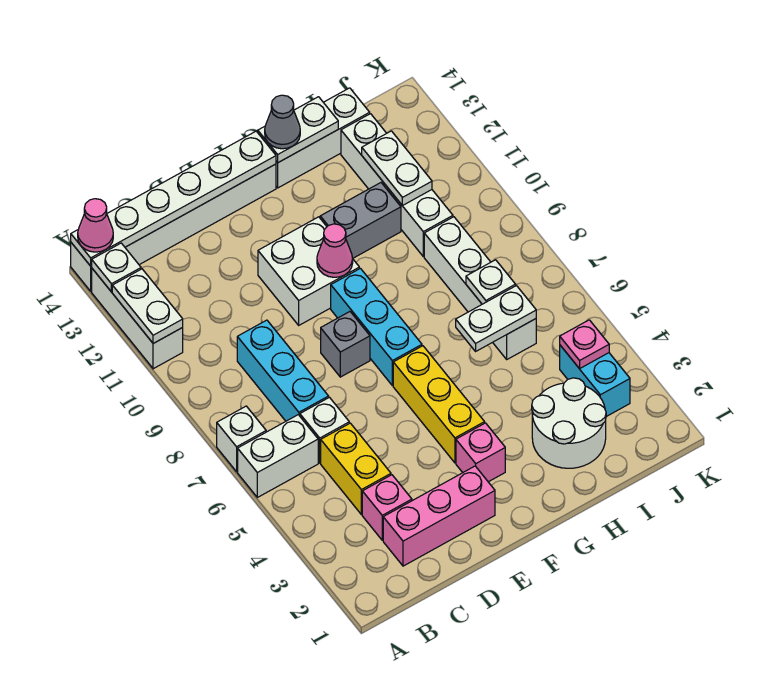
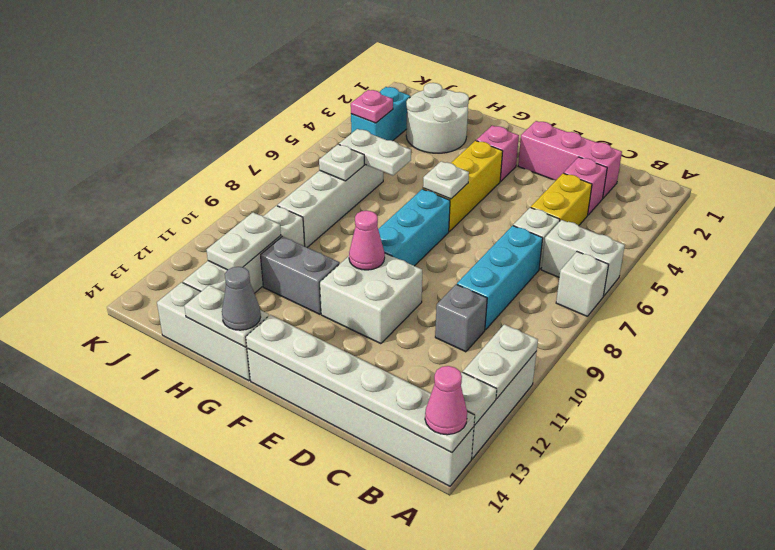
grey 1x1 brick [321,312,370,377] -> grey 1x1 brick moved to [435,284,487,352]
none -> white 1x1 plate [423,161,469,199]

